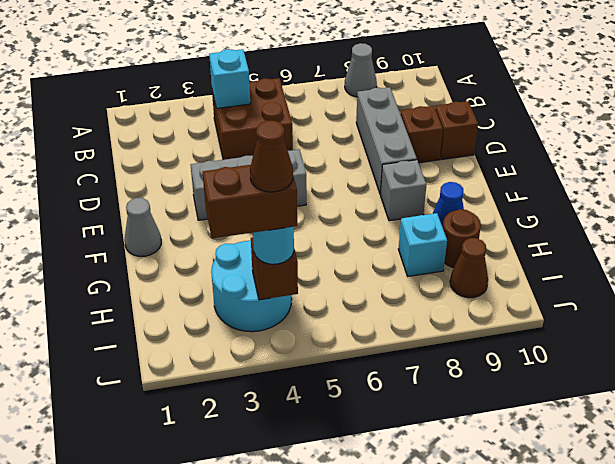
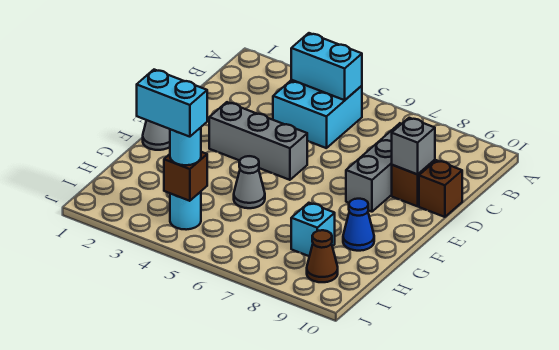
grey 1x1 cone [345,43,377,97] -> grey 1x1 cone moved to [234,156,265,208]
brown 2x2 brick [212,78,293,160] -> cyan 2x2 brick [273,80,362,148]
cyan 1x1 brick [209,49,250,108] -> cyan 1x2 brick [291,33,362,100]
grey 1x1 brick [381,160,426,221] -> grey 1x1 brick moved to [392,118,435,174]
cyan 2x2 round brick [211,241,292,332] -> cyan 1x1 round brick [170,192,201,230]
brown 1x1 round brick [443,209,481,268] -> none
brown 1x2 brick [203,165,297,238] -> cyan 1x2 brick [137,70,207,137]
brown 1x1 cone [250,121,293,192] -> none

